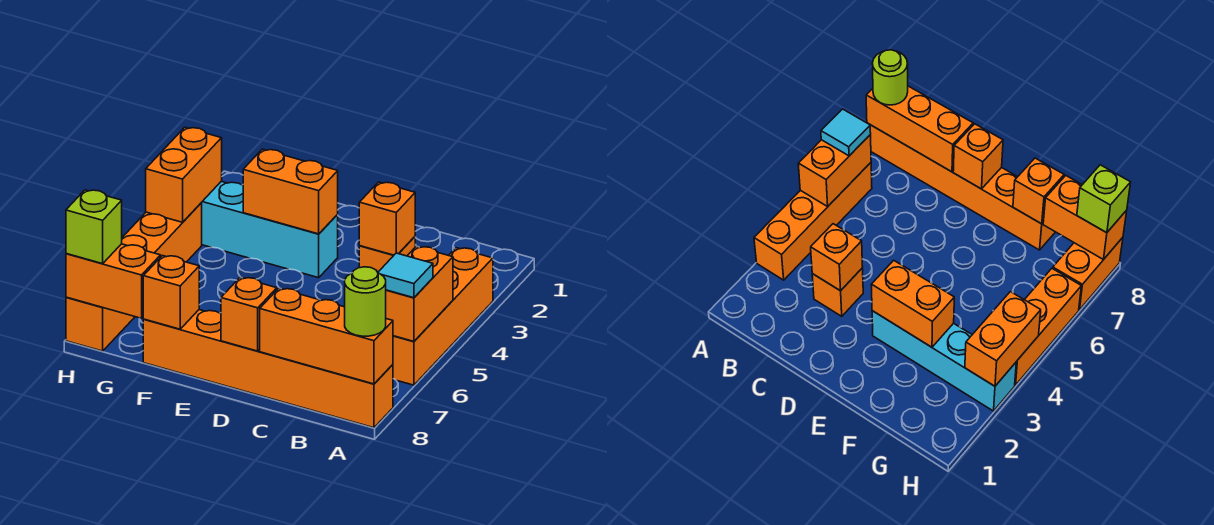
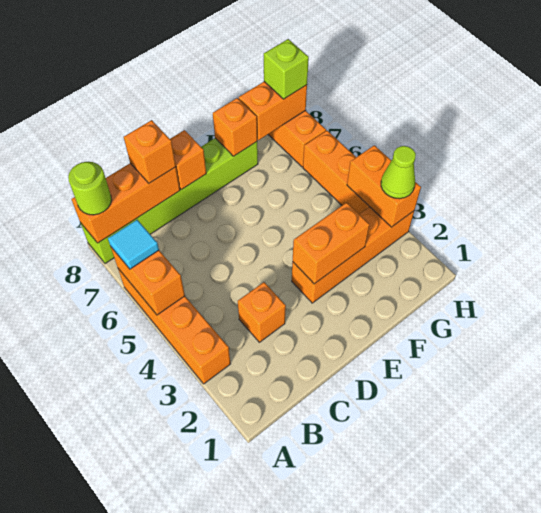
orange 1x6 brick [143,310,393,428] -> lime 1x6 brick [81,138,258,264]
orange 1x1 brick [359,182,415,255] -> orange 1x1 brick moved to [124,120,176,183]
cyan 1x4 brick [201,181,338,278] -> orange 1x4 brick [292,207,414,303]
none -> lime 1x1 cone [381,146,416,199]

